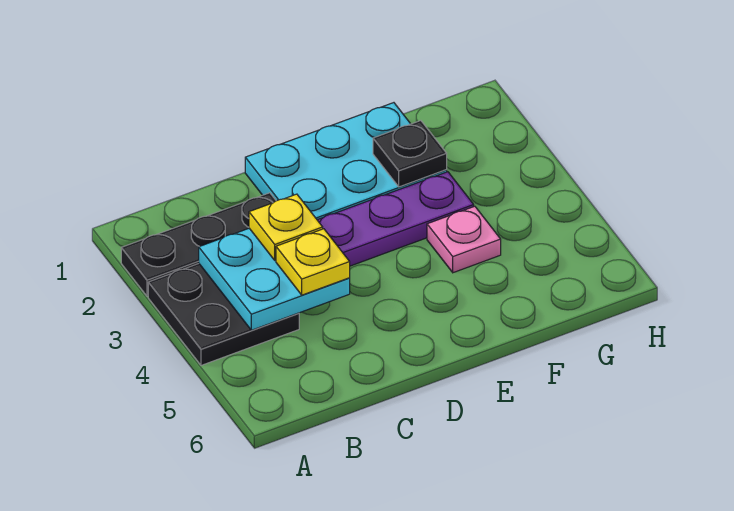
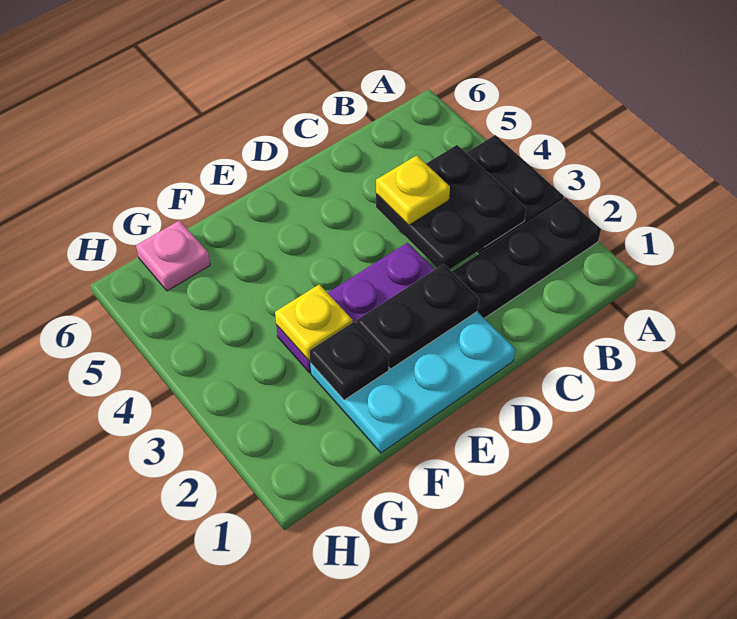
cyan 2x2 plate [199,228,350,330] -> black 2x2 plate [376,145,526,269]
yellow 1x1 plate [249,194,323,260] -> yellow 1x1 plate moved to [275,284,353,360]
none -> black 1x2 plate [356,264,479,369]
pink 1x1 plate [427,206,501,273] -> pink 1x1 plate moved to [136,220,210,291]

